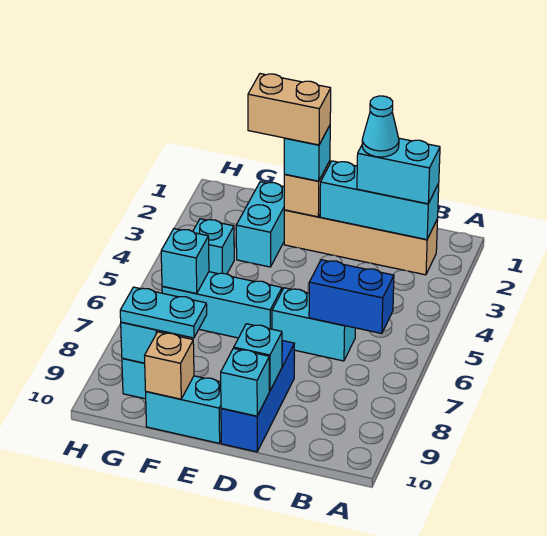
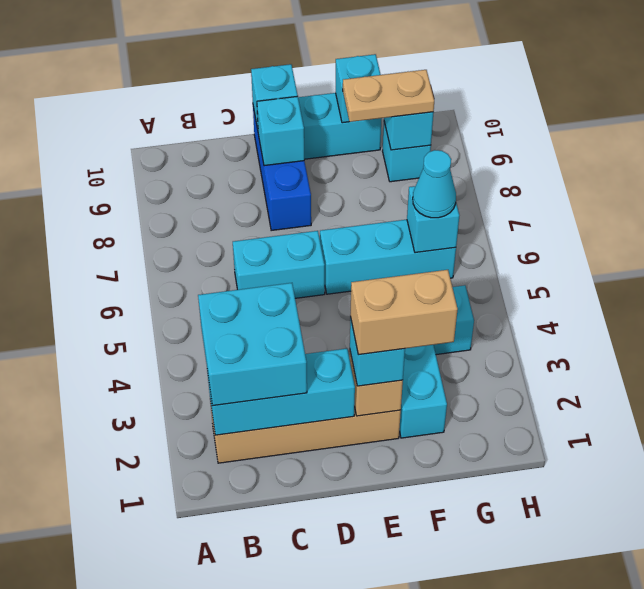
cyan 1x2 brick [357,138,440,204] -> cyan 2x2 brick [198,283,307,406]
blue 1x2 brick [309,260,394,334] -> none
cyan 1x1 cone [362,96,399,157] -> cyan 1x1 cone moved to [413,150,456,218]
cyan 1x2 plate [120,287,207,338] -> tan 1x2 plate [342,70,434,122]
tan 1x1 brick [144,332,194,399] -> cyan 1x1 brick [335,54,381,123]

